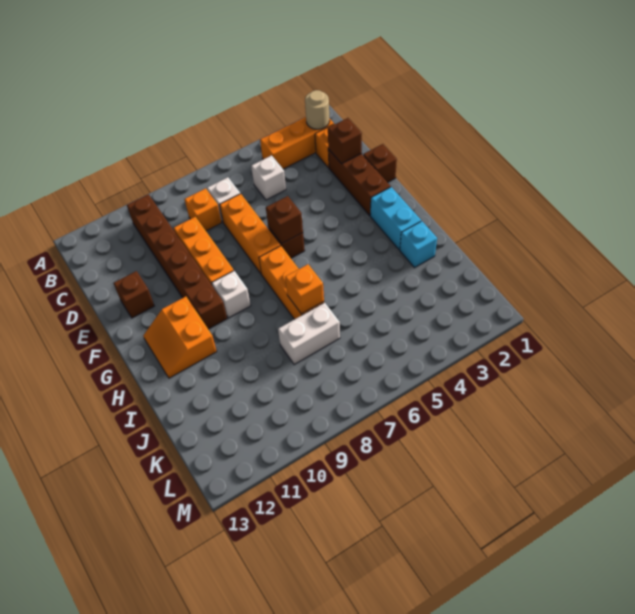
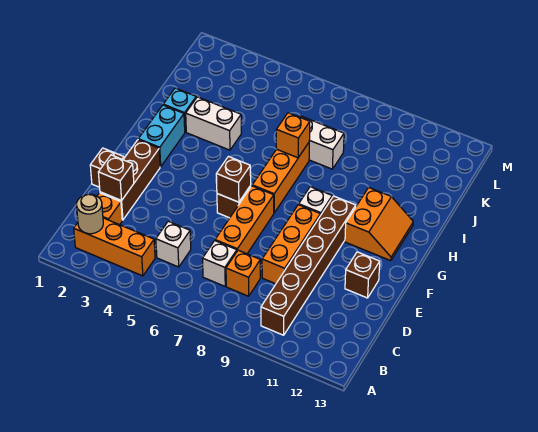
none -> white 1x2 brick [186,97,241,150]

